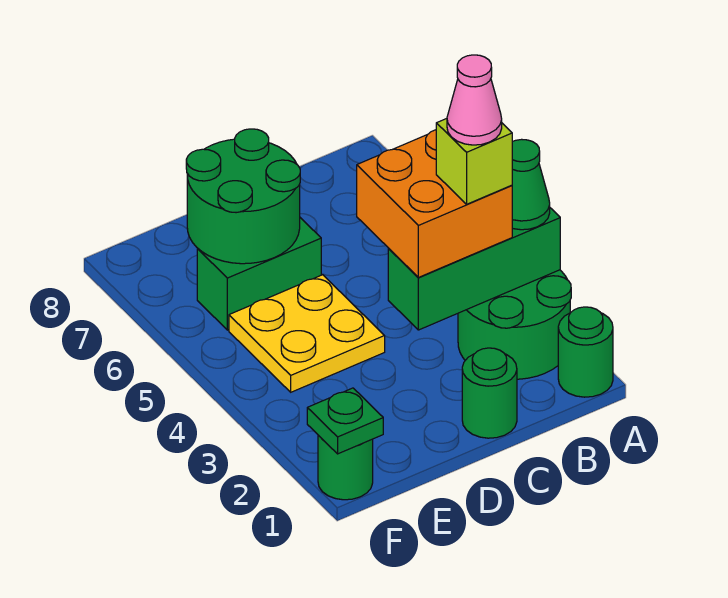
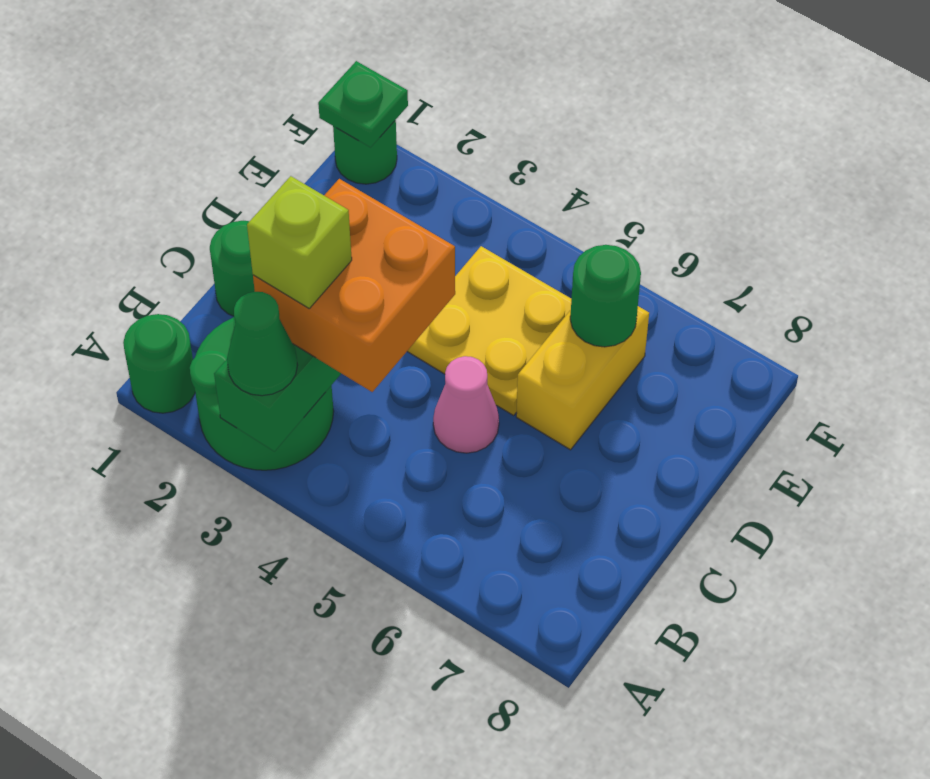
pink 1x1 cone [447,55,502,145] -> pink 1x1 cone moved to [433,356,499,453]
green 1x2 brick [197,218,321,330] -> yellow 1x2 brick [516,306,649,450]
green 2x2 round brick [186,129,300,264] -> green 1x1 round brick [570,245,641,347]

